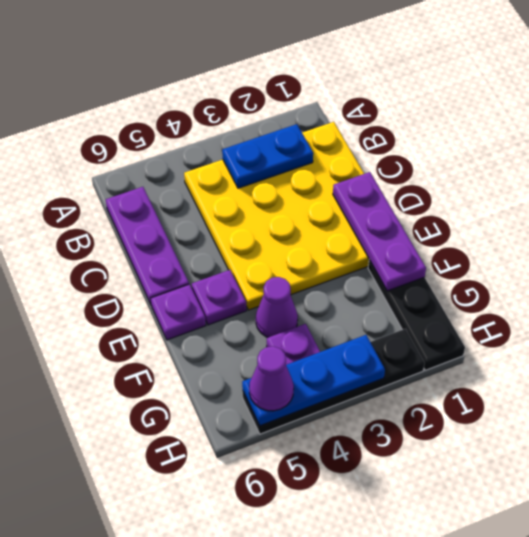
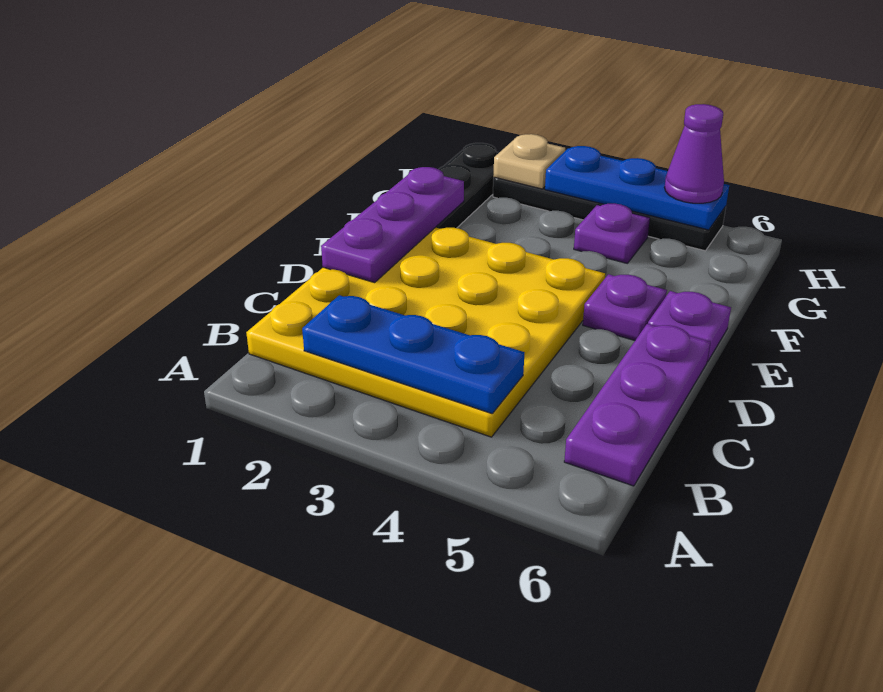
blue 1x2 plate [222,124,313,188] -> blue 1x3 plate [302,295,524,414]
purple 1x1 cone [256,277,298,337] -> none
none -> tan 1x1 plate [493,134,565,189]

